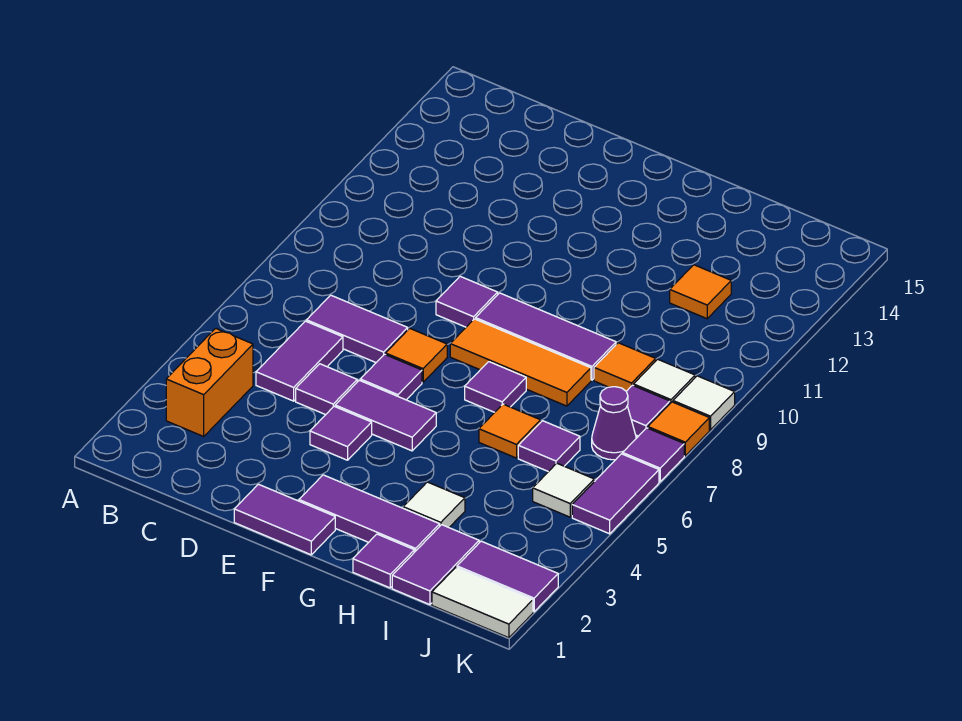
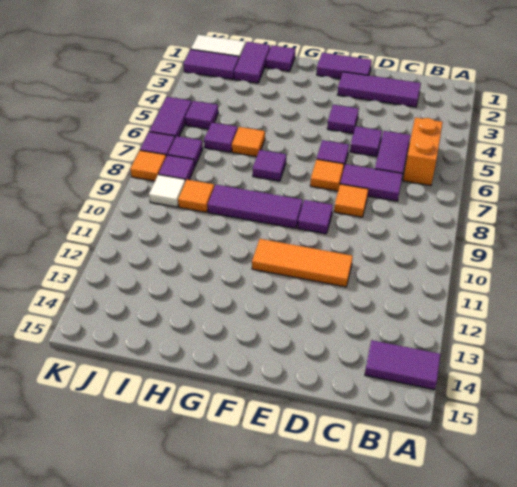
orange 1x2 brick [166,328,253,436] -> orange 1x2 brick moved to [403,118,443,186]
purple 1x2 tile [335,380,436,451] -> purple 1x2 tile moved to [365,340,441,390]
purple 1x3 tile [299,475,440,552] -> purple 1x3 tile moved to [337,72,421,107]
orange 1x3 tile [450,319,591,406] -> orange 1x3 tile moved to [252,239,353,287]
white 1x1 tile [403,482,465,527] -> none
orange 1x1 tile [670,265,731,319] -> orange 1x1 tile moved to [334,184,368,217]
white 1x1 tile [533,463,594,517] -> purple 1x1 tile [185,101,218,129]
purple 1x1 cone [592,387,636,460] -> purple 1x1 tile [168,136,203,166]
white 1x1 tile [673,376,735,430] -> none

